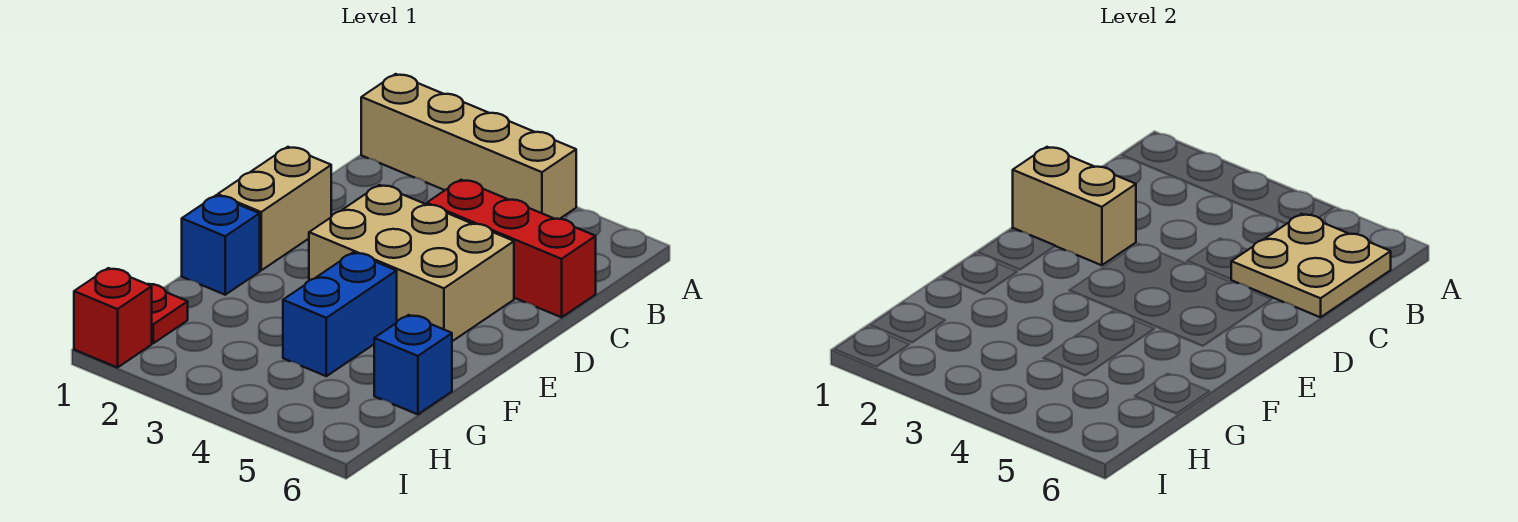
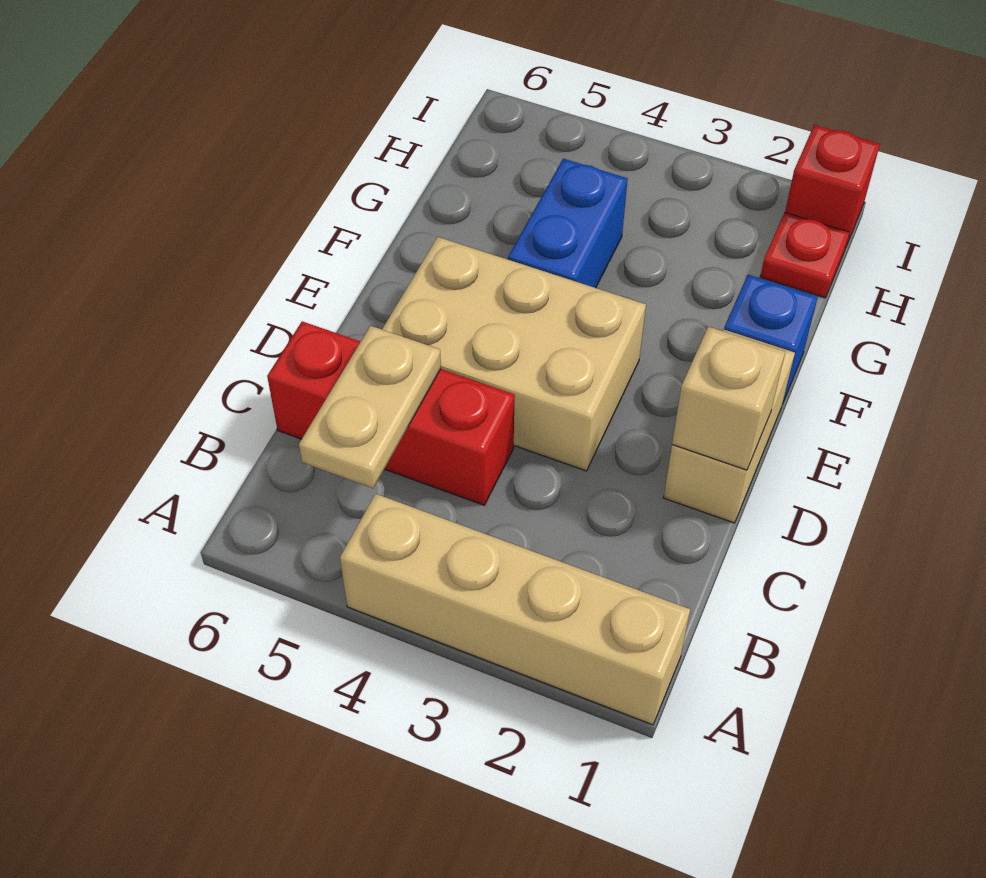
tan 2x2 plate [1231,214,1391,317] -> tan 1x2 plate [299,326,441,488]
tan 1x2 brick [1013,147,1136,265] -> tan 1x1 brick [672,327,785,470]
blue 1x1 brick [374,315,452,414] -> none

